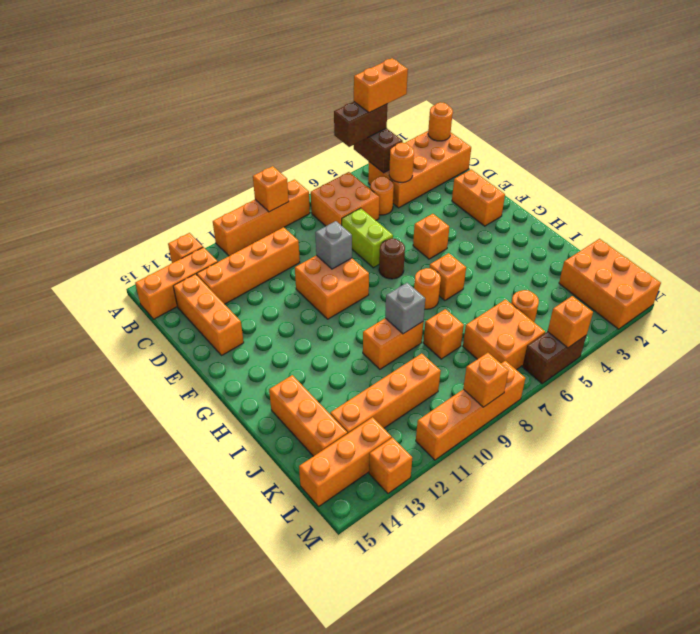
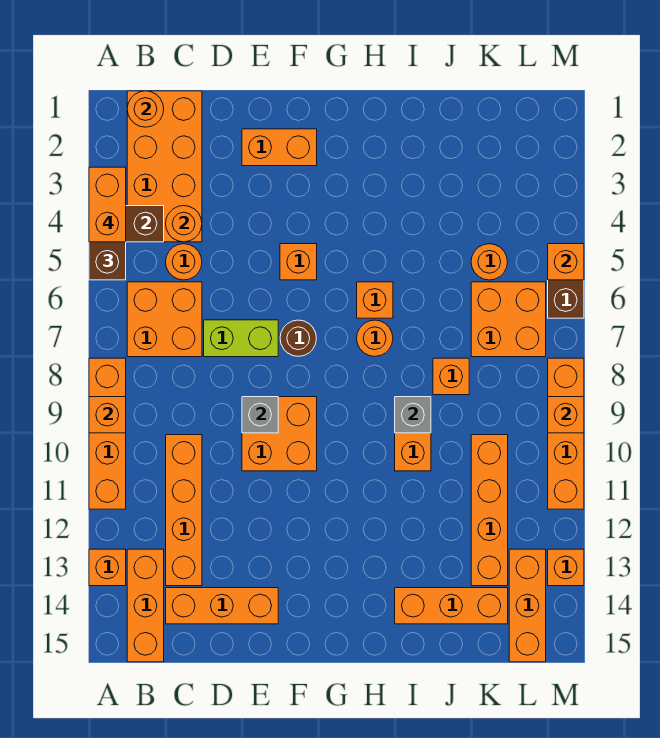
orange 2x3 brick [559,239,661,329] -> none

